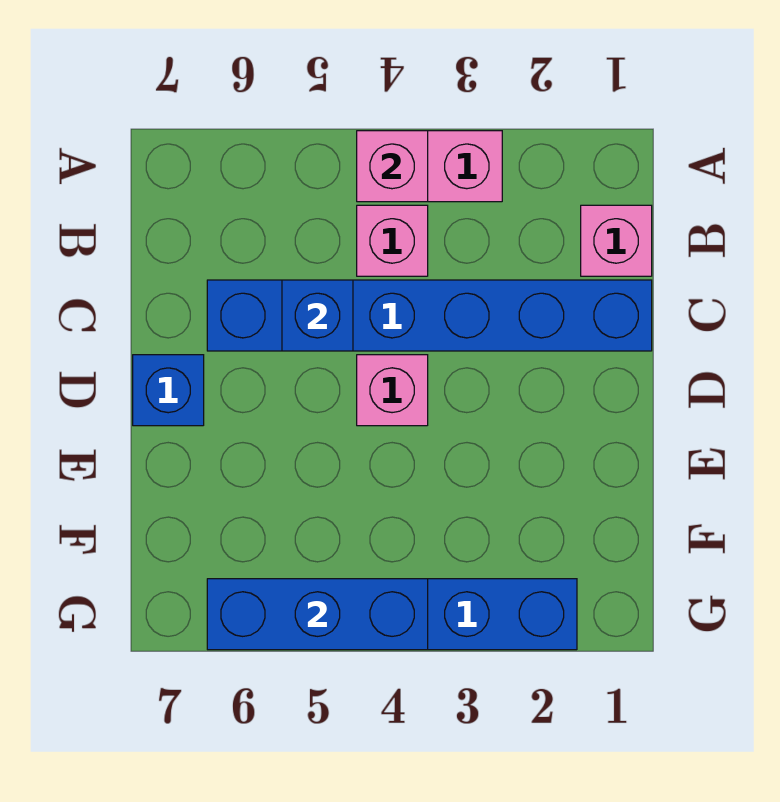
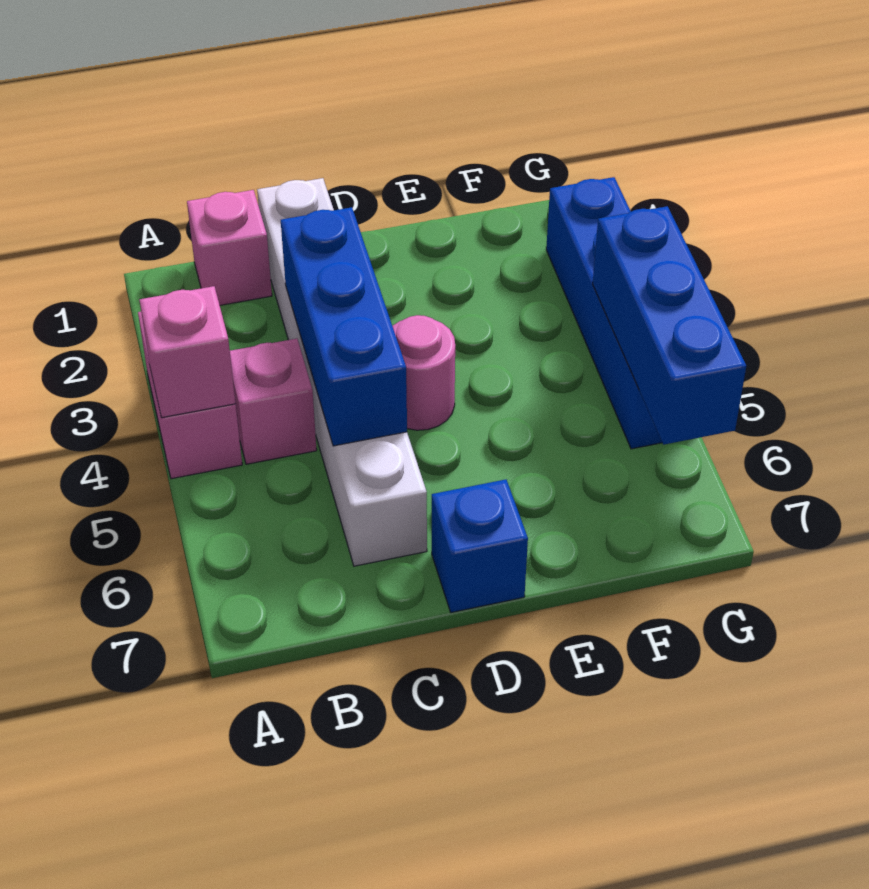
blue 1x6 brick [207,280,652,351] -> white 1x6 brick [257,178,427,566]
blue 1x1 brick [282,280,353,351] -> blue 1x3 brick [281,207,407,446]
pink 1x1 brick [357,355,428,426] -> pink 1x1 round brick [393,315,455,430]

